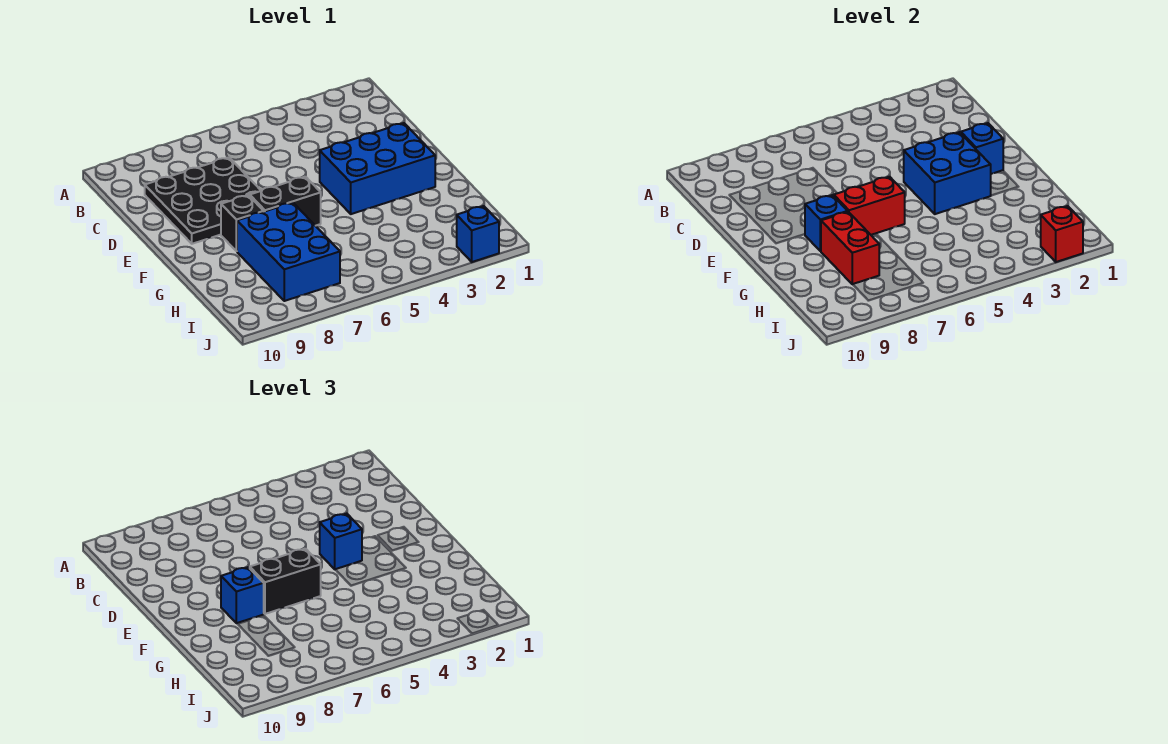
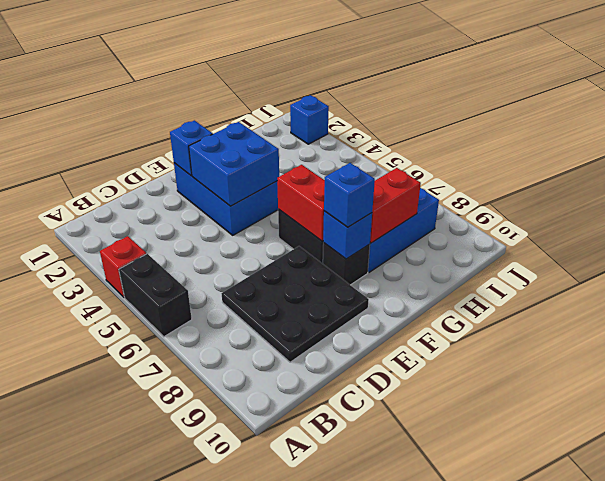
blue 1x1 brick [320,514,362,569] -> none
black 1x2 brick [250,549,321,614] -> black 1x2 brick moved to [119,254,192,337]
red 1x1 brick [1041,206,1083,262] -> red 1x1 brick moved to [100,236,146,297]

